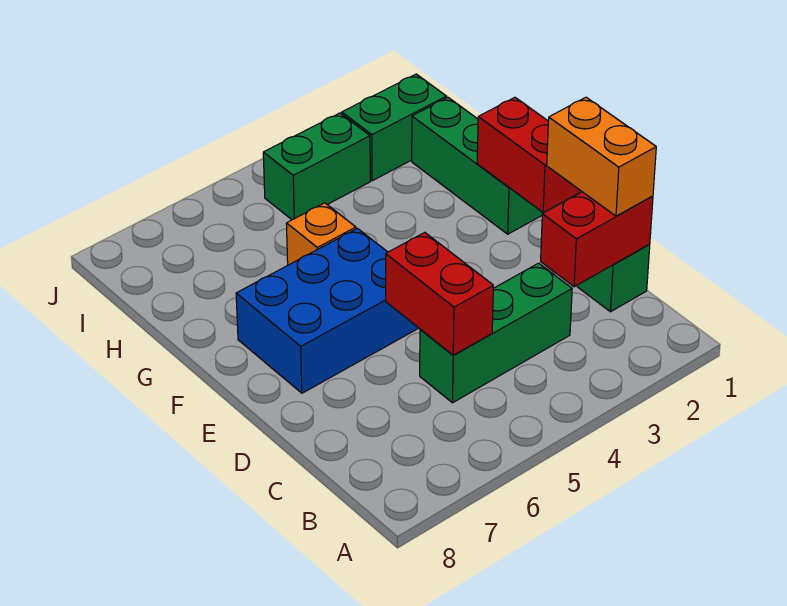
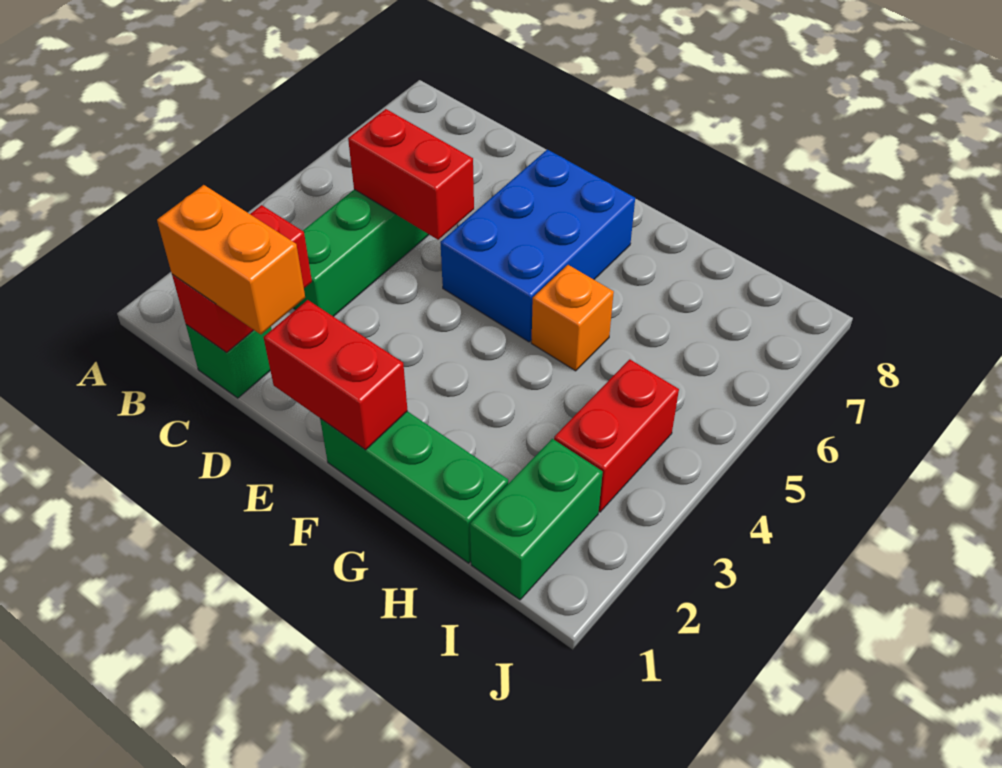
green 1x2 brick [263,113,370,220] -> red 1x2 brick [554,359,679,512]

